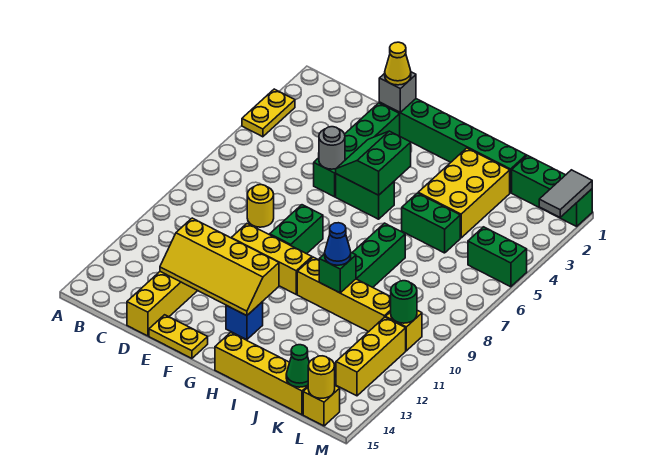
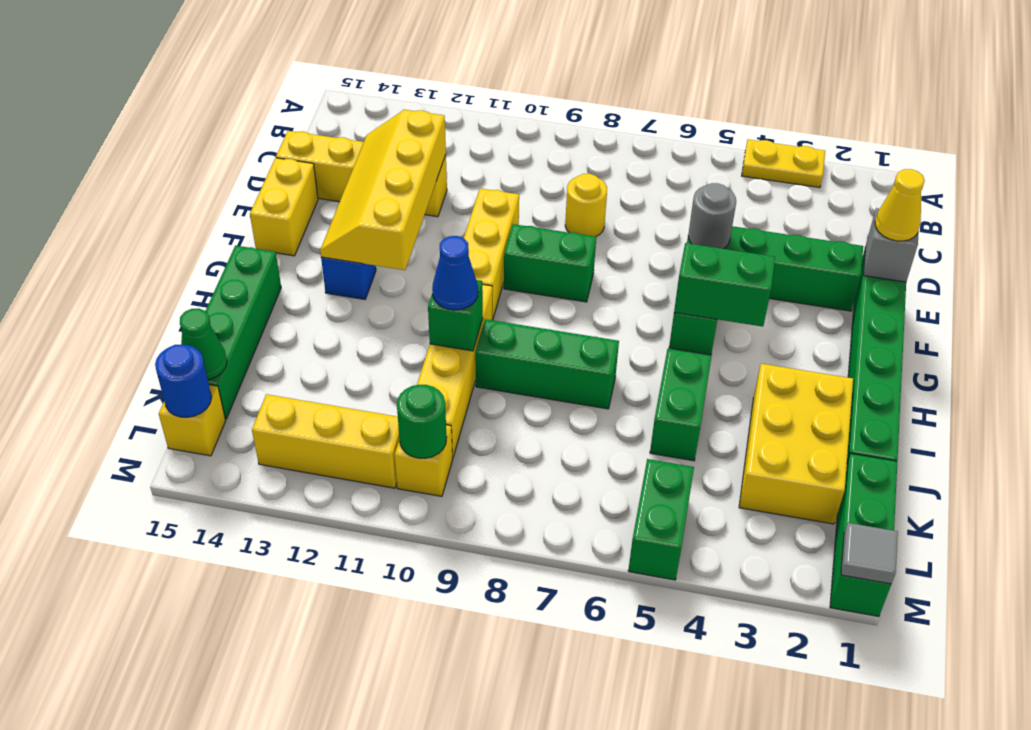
yellow 1x2 plate [149,315,208,358] -> yellow 1x2 brick [250,158,318,256]
yellow 1x4 brick [215,332,308,415] -> green 1x4 brick [206,245,281,419]
yellow 2x3 brick [418,148,510,238] -> yellow 2x3 brick turned to [739,364,853,524]
yellow 1x1 round brick [308,356,335,398] -> blue 1x1 round brick [155,344,211,417]
grey 1x2 tile [539,170,592,217] -> grey 1x1 tile [841,523,898,584]

